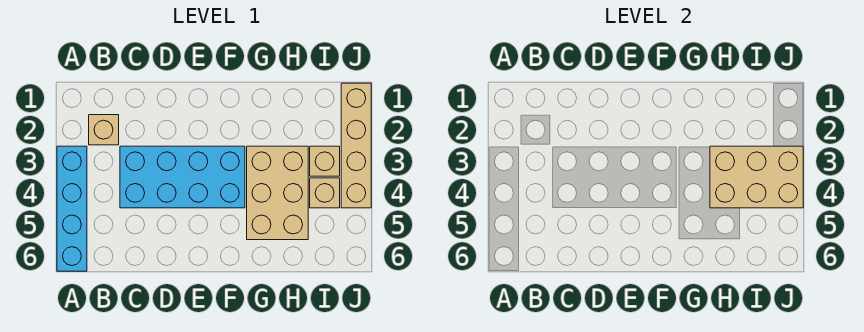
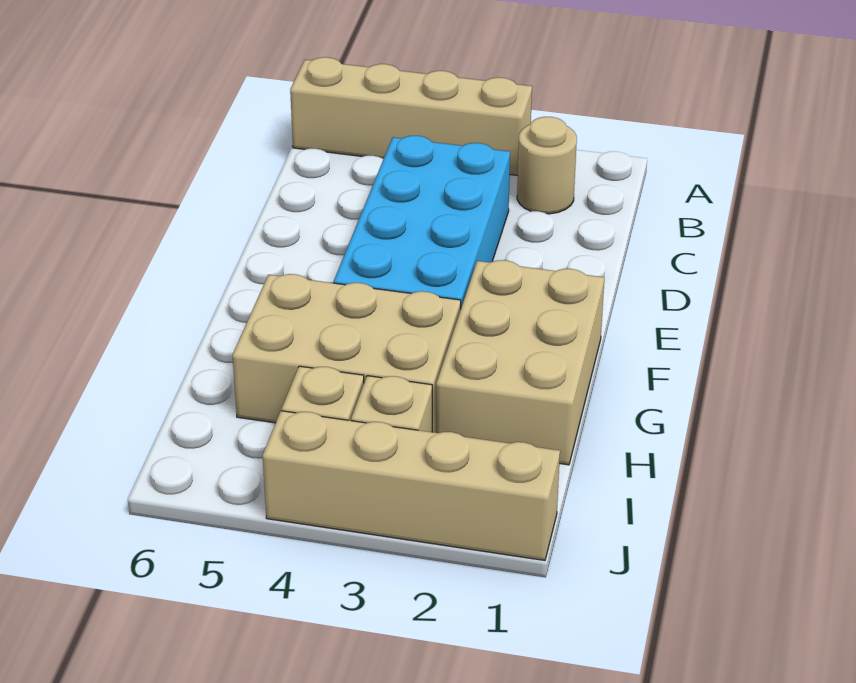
cyan 1x4 brick [57,146,87,271] -> tan 1x4 brick [290,57,532,175]
tan 1x1 brick [89,115,119,145] -> tan 1x1 round brick [517,117,577,214]
tan 2x3 brick [710,146,803,208] -> tan 2x3 brick moved to [436,260,604,465]

